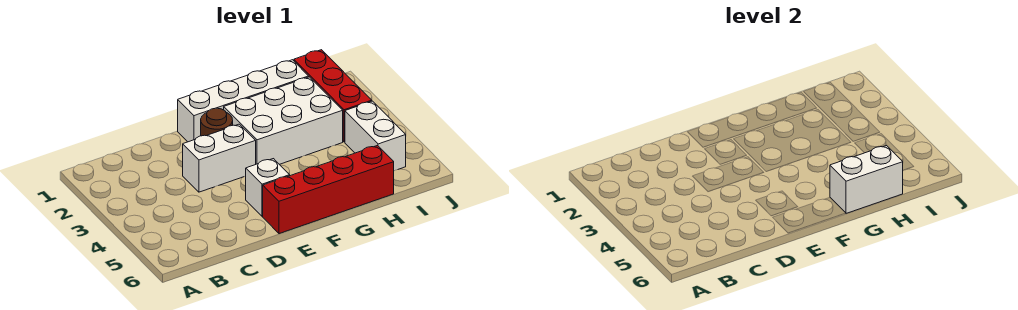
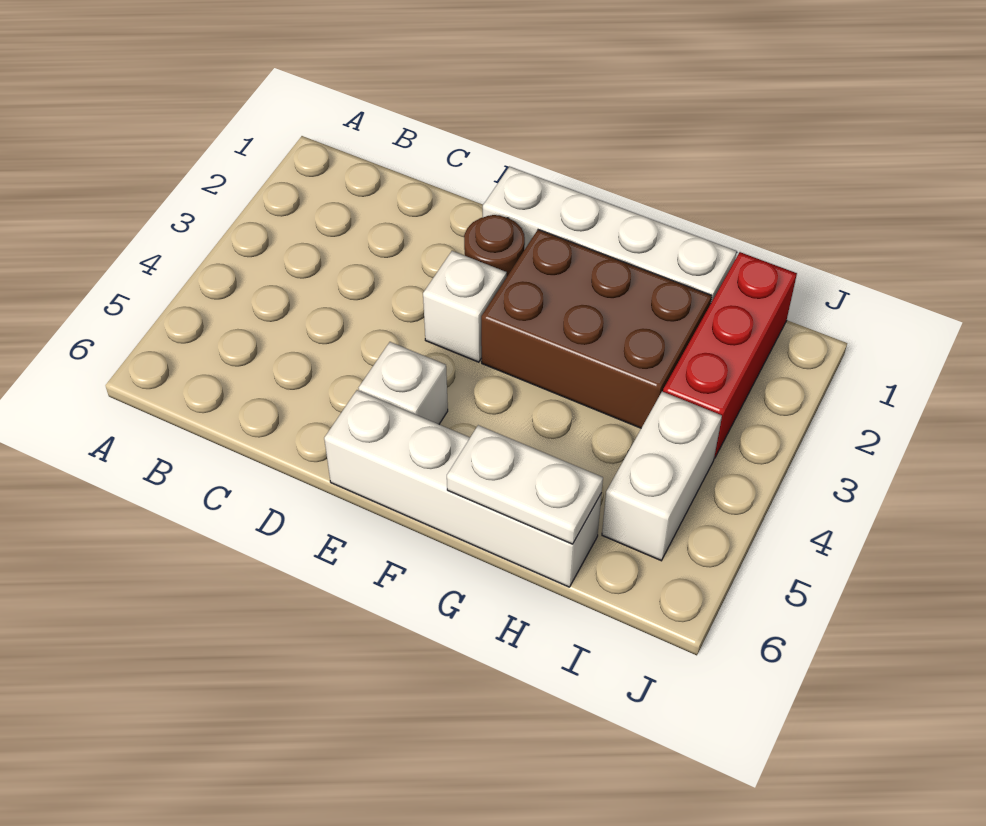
white 1x2 brick [183,124,256,192] -> white 1x1 brick [423,251,507,362]
red 1x4 brick [263,146,394,234] -> white 1x4 brick [324,390,602,587]
white 2x3 brick [224,77,343,164] -> brown 2x3 brick [481,230,712,428]
white 1x2 brick [830,146,903,213] -> white 1x2 plate [447,425,603,544]

